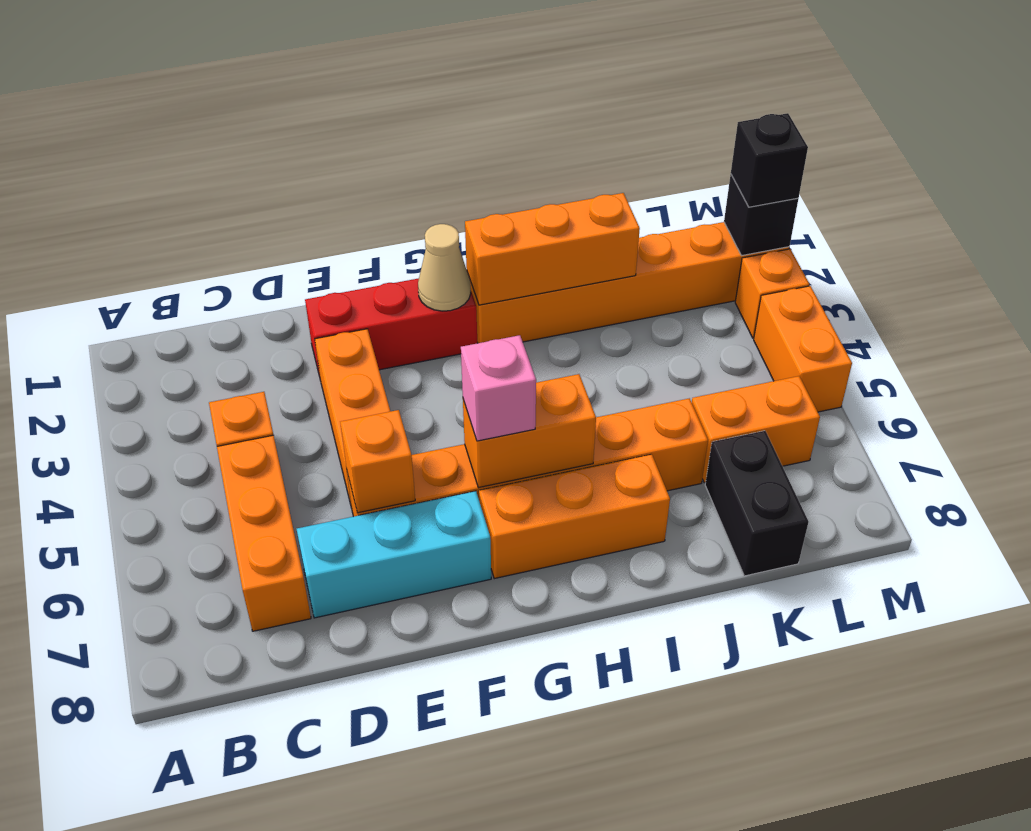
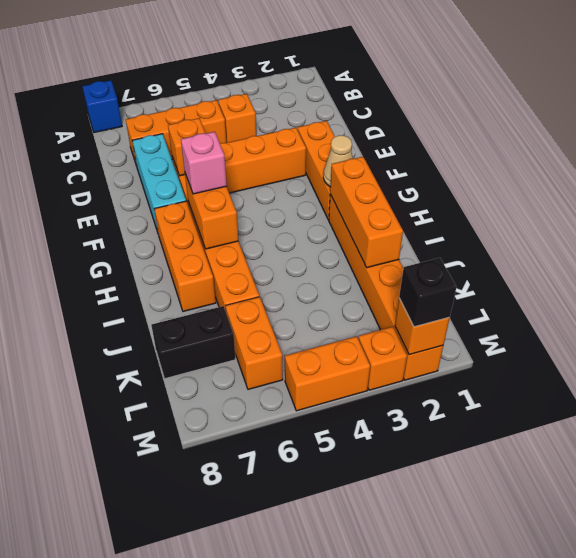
none -> blue 1x1 brick [82,80,122,133]
red 1x3 brick [305,278,477,377] -> orange 1x3 brick [298,121,335,220]
black 1x1 brick [724,174,798,256] -> orange 1x1 brick [395,298,450,355]

